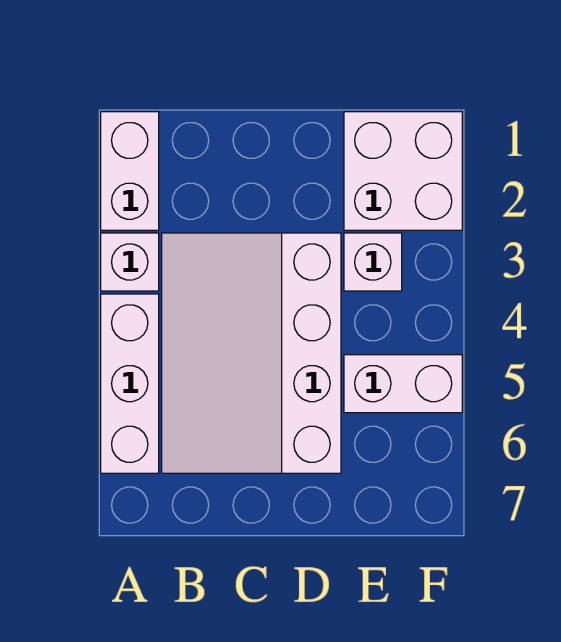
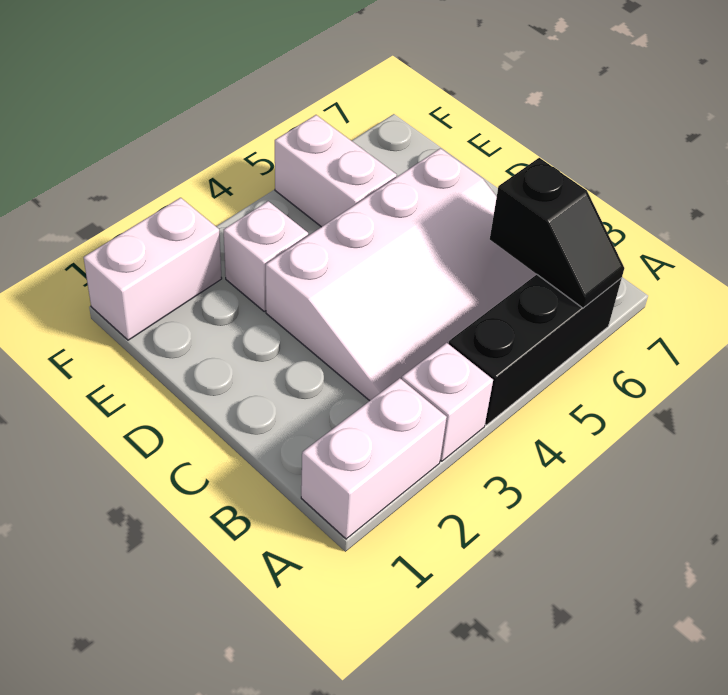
white 1x3 brick [101,294,159,473] -> black 1x3 brick [448,275,622,425]
none -> black 1x2 slope [490,158,624,308]
white 2x2 brick [344,112,462,230] -> white 1x2 brick [83,198,222,340]

